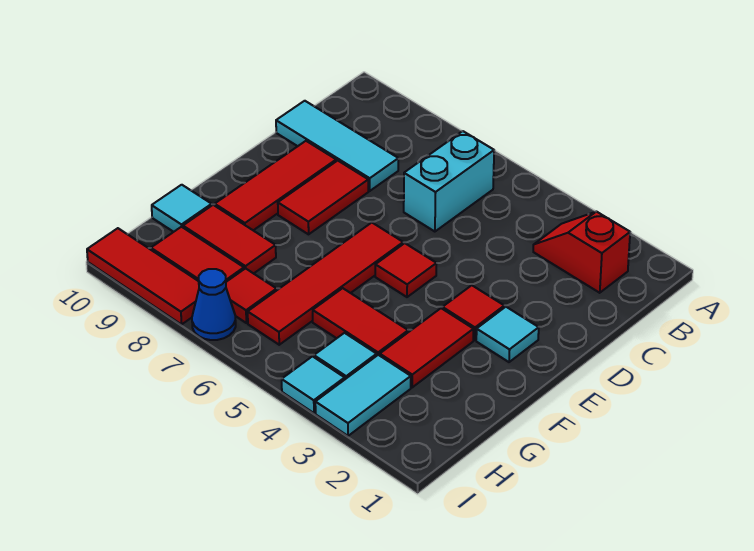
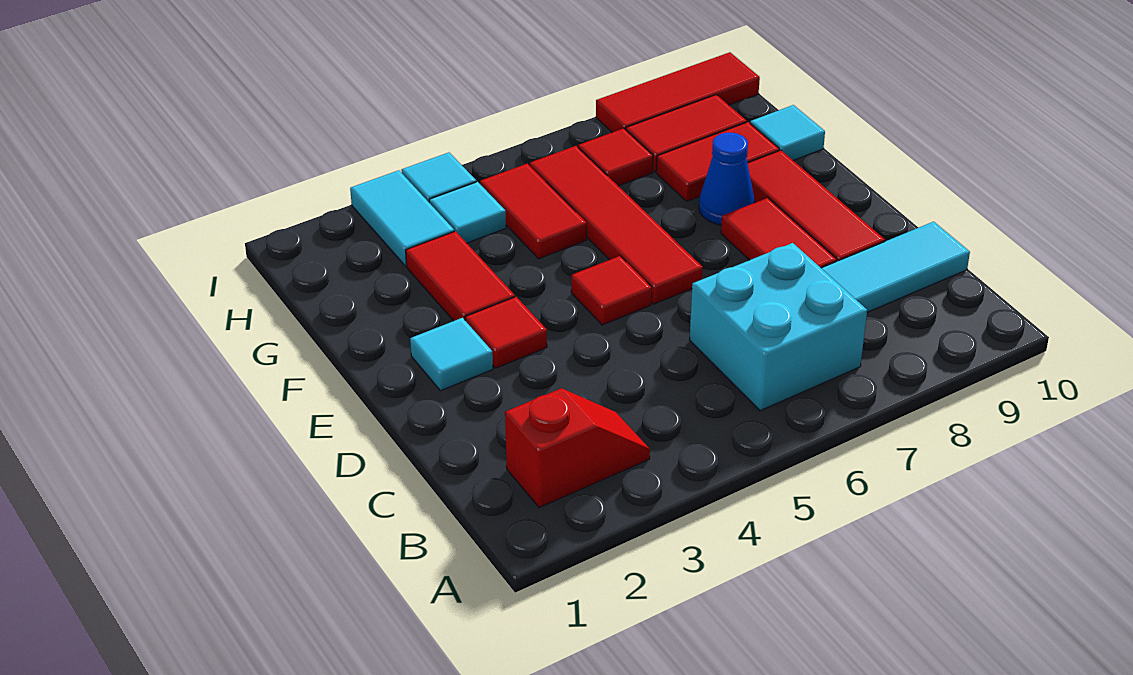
cyan 1x2 brick [404,131,494,232] -> cyan 2x2 brick [690,243,867,411]
red 1x2 tile [313,288,408,355] -> red 1x2 tile turned to [480,164,587,259]
blue 1x1 cone [192,269,236,340] -> blue 1x1 cone moved to [699,133,755,225]

